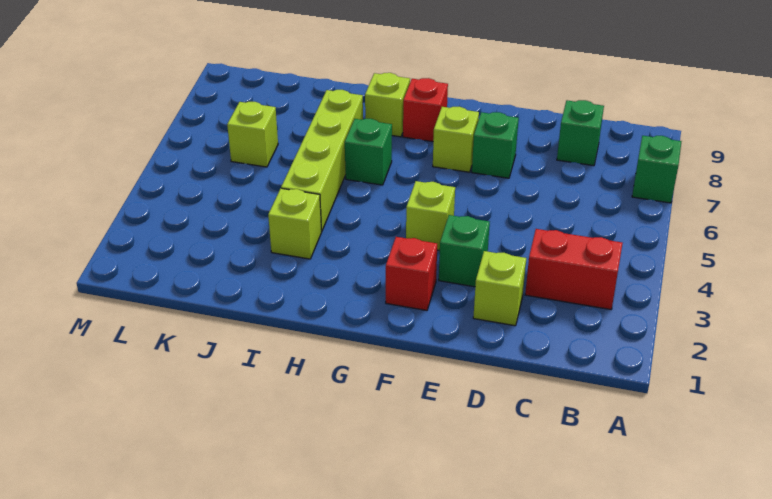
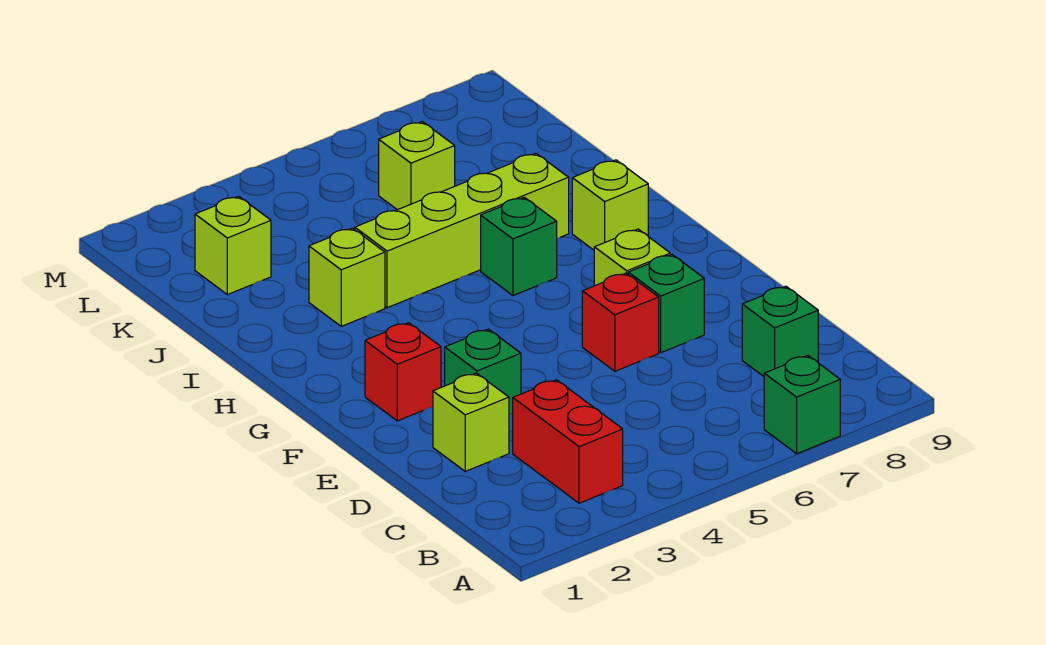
lime 1x1 brick [406,181,455,250] -> lime 1x1 brick moved to [195,196,271,295]
red 1x1 brick [403,78,448,142] -> red 1x1 brick moved to [582,273,659,371]

